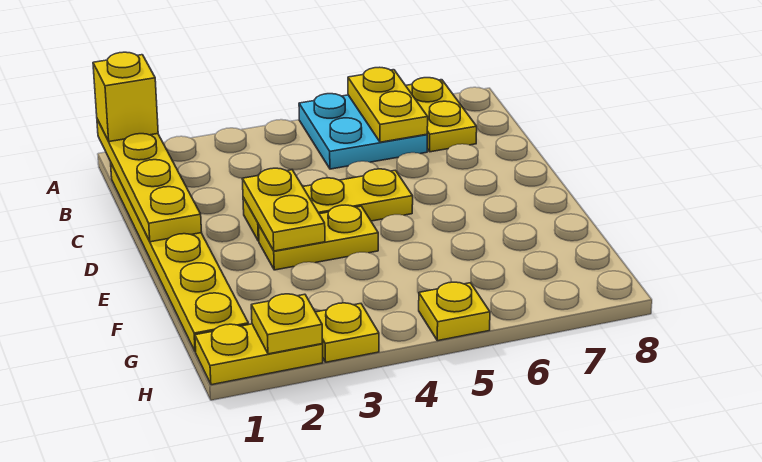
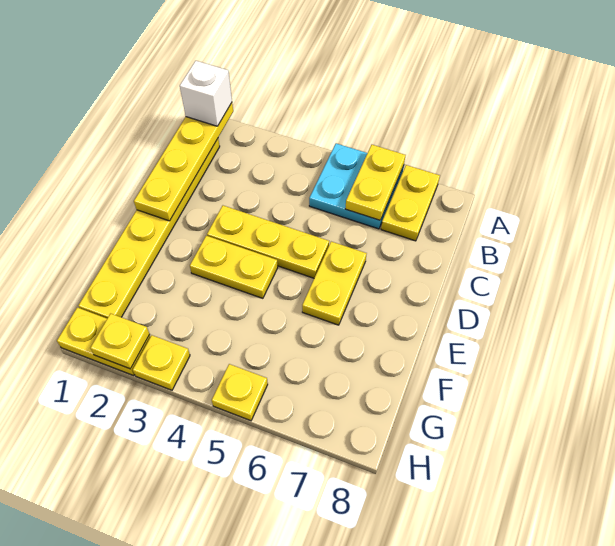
yellow 1x1 brick [93,52,158,142] -> white 1x1 brick [180,61,232,126]
yellow 1x2 plate [242,168,325,251] -> yellow 1x2 plate moved to [302,242,367,325]

